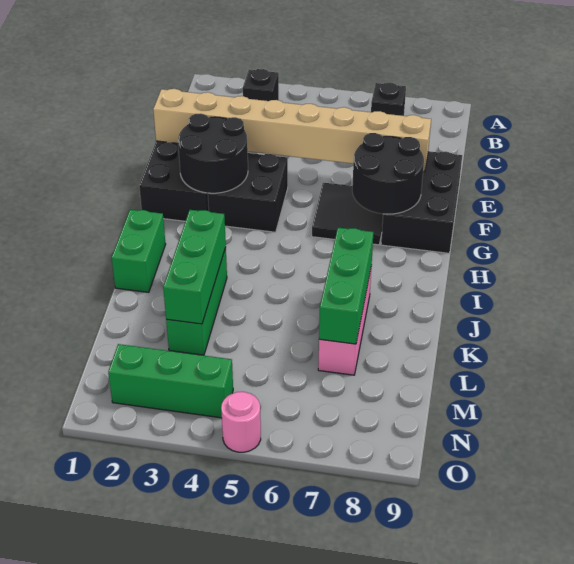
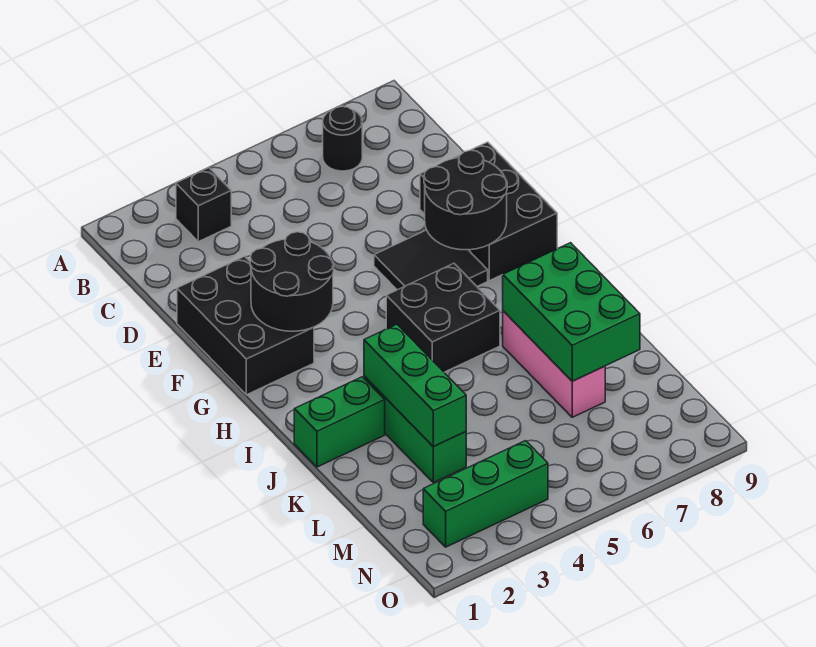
black 1x1 brick [371,82,406,116] -> black 1x1 round brick [323,106,362,171]
tan 1x8 brick [153,89,431,172] -> none
black 2x2 brick [208,153,288,232] -> black 2x2 brick moved to [386,263,500,372]
green 1x2 brick [112,210,166,292] -> green 1x2 brick turned to [294,377,385,467]
green 1x3 brick [319,228,374,344] -> green 2x3 brick [503,243,640,381]
pink 1x1 round brick [221,392,261,452] -> none

